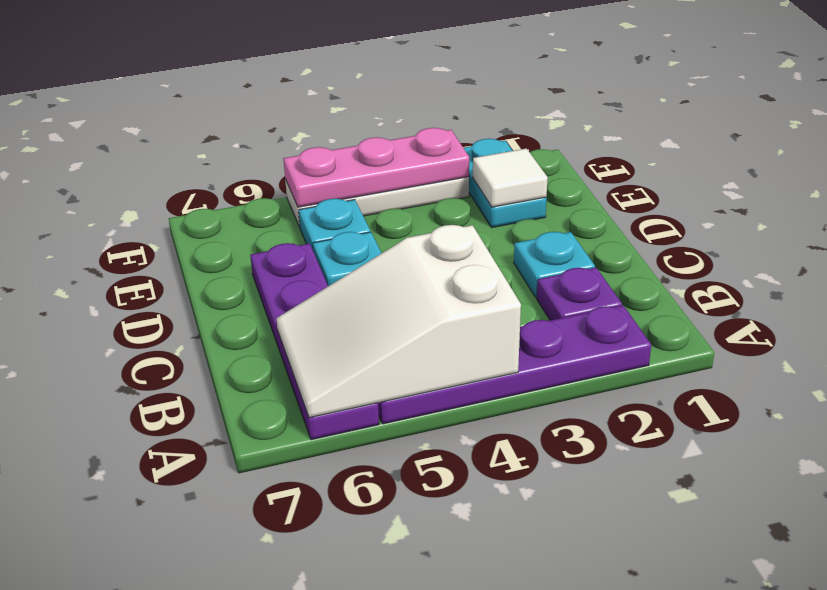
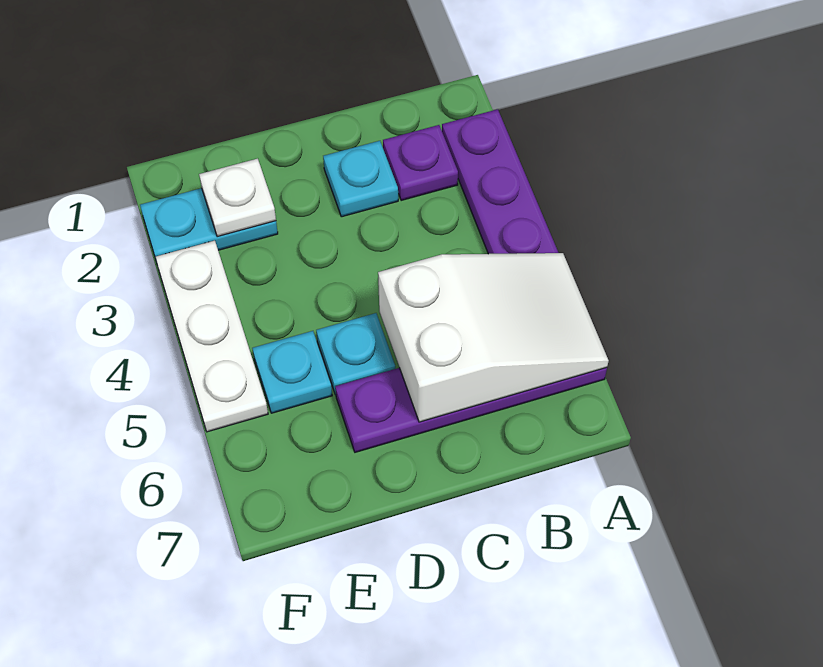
white 2x3 slope [276,225,521,418] -> white 2x3 slope turned to [378,253,609,422]
white 1x1 tile [473,149,548,207] -> white 1x1 plate [199,159,276,237]
pink 1x3 plate [283,128,469,207] -> none

